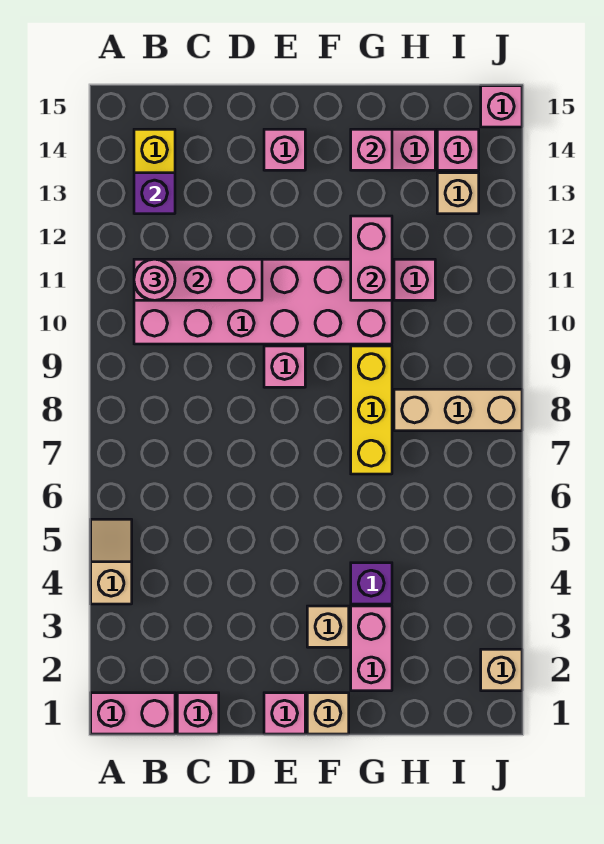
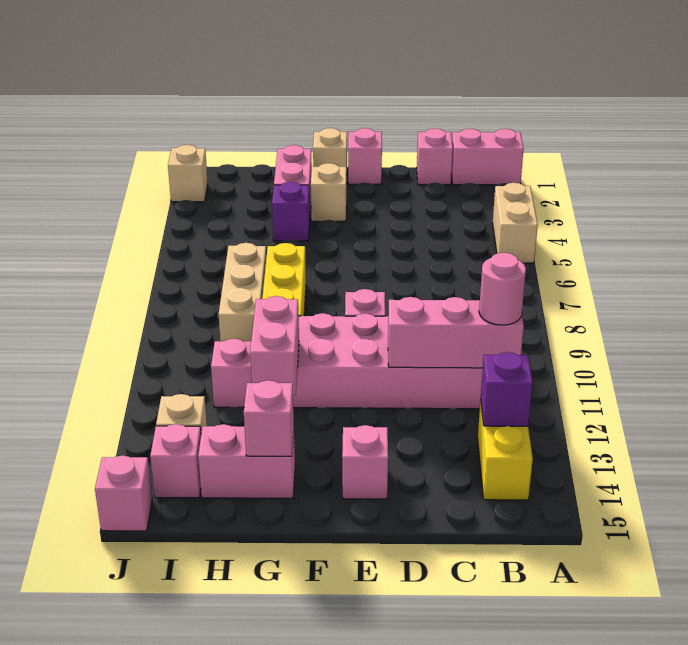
tan 1x2 slope [91,519,132,604] -> tan 1x2 brick [493,183,538,263]
tan 1x3 brick [394,389,522,431] -> tan 1x3 brick turned to [219,243,266,341]

